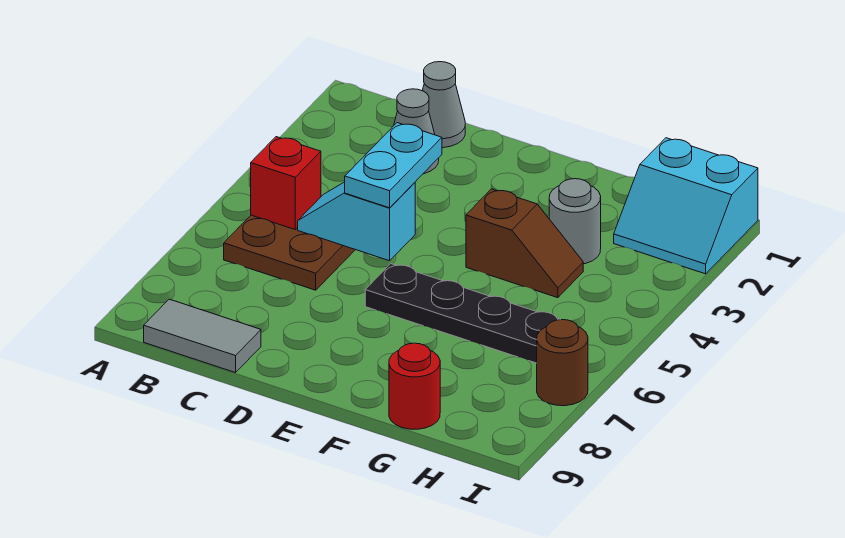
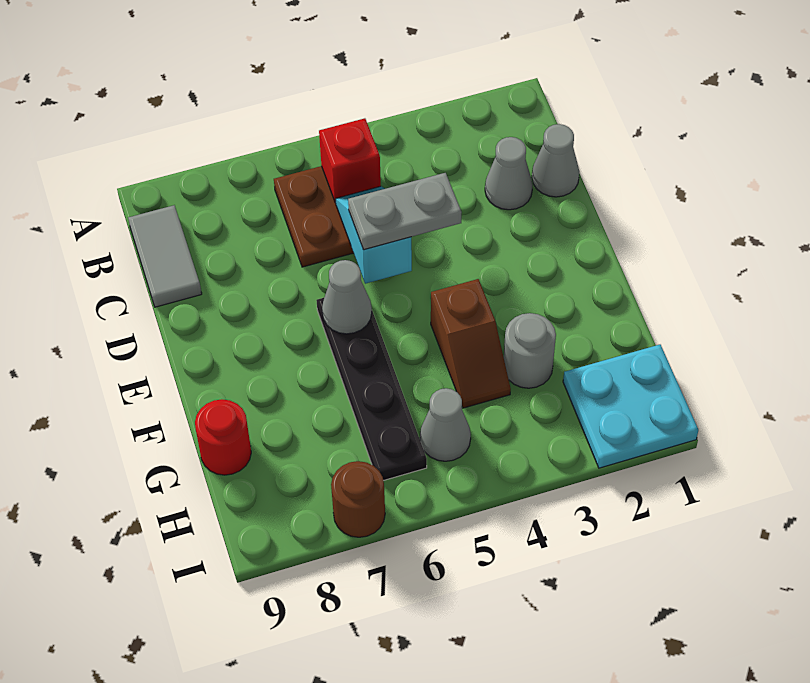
cyan 1x2 plate [345,123,442,208] -> grey 1x2 plate [348,173,462,250]
none -> grey 1x1 cone [322,260,372,334]
cyan 2x2 slope [614,138,758,274] -> cyan 2x2 plate [563,345,698,468]
none -> grey 1x1 cone [420,388,471,461]

